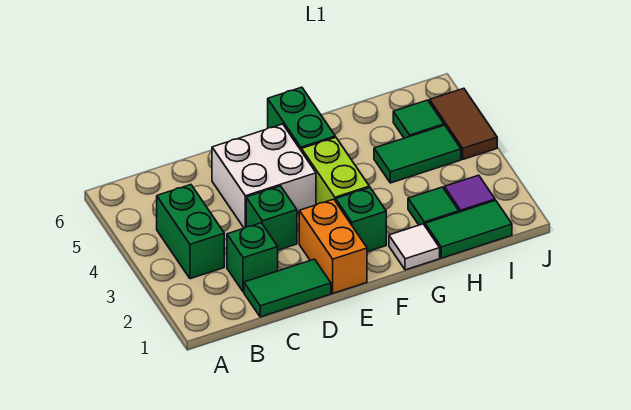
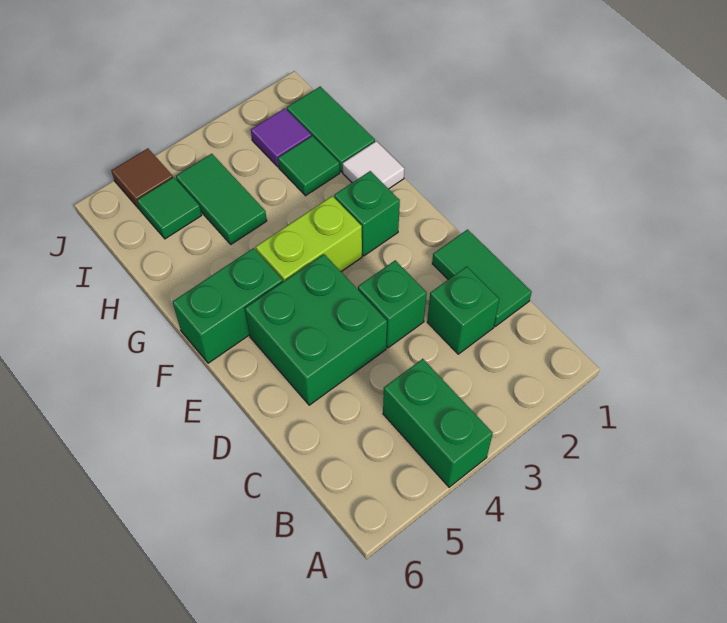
green 1x2 brick [157,185,224,279] -> green 1x2 brick turned to [383,359,493,487]
white 2x2 brick [212,124,316,228] -> green 2x2 brick [245,254,387,405]
orange 1x2 brick [299,199,367,293] -> none
brown 1x2 tile [430,88,497,159] -> brown 1x1 tile [111,148,173,209]

